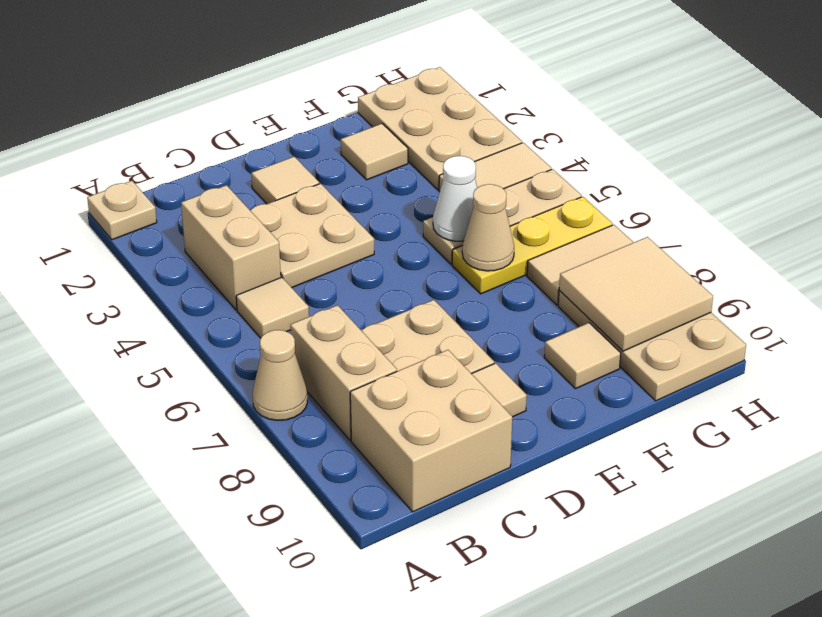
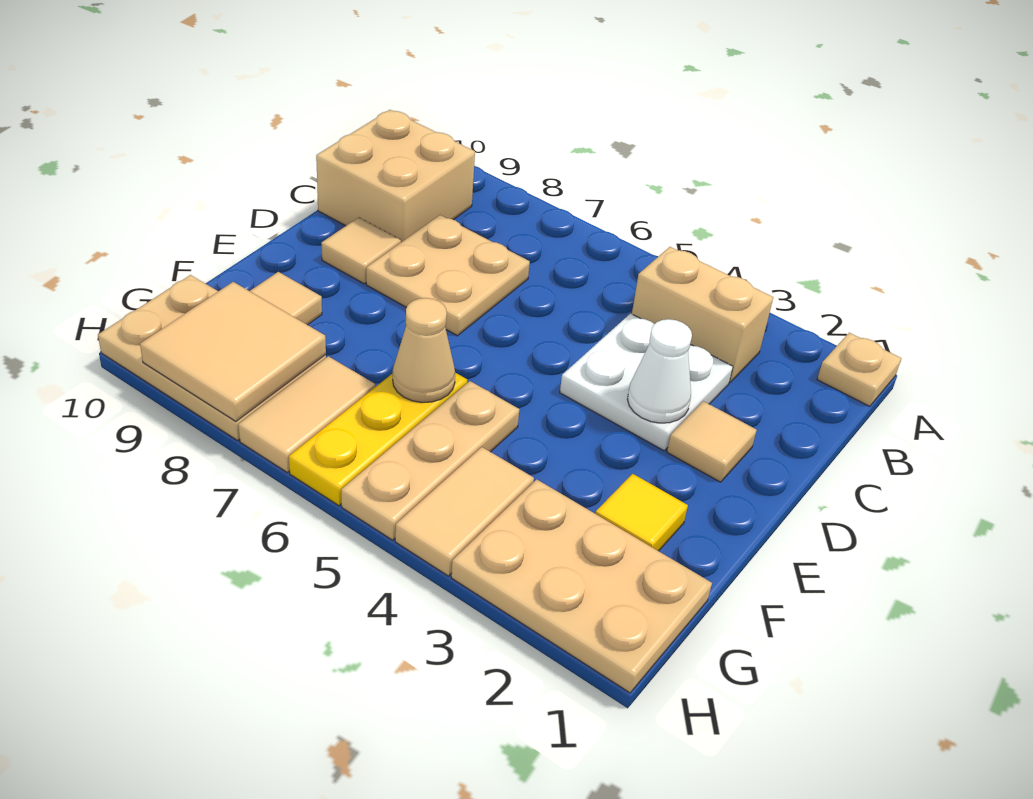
tan 1x1 cone [253,330,308,420] -> none
tan 1x1 tile [236,277,309,338] -> none
tan 1x2 brick [290,305,397,440] -> none
tan 2x2 plate [250,183,374,288] -> white 2x2 plate [560,313,733,451]
tan 1x1 tile [341,124,408,180] -> yellow 1x1 tile [595,474,688,551]
white 1x1 cone [433,156,477,241] -> white 1x1 cone moved to [627,319,692,423]

